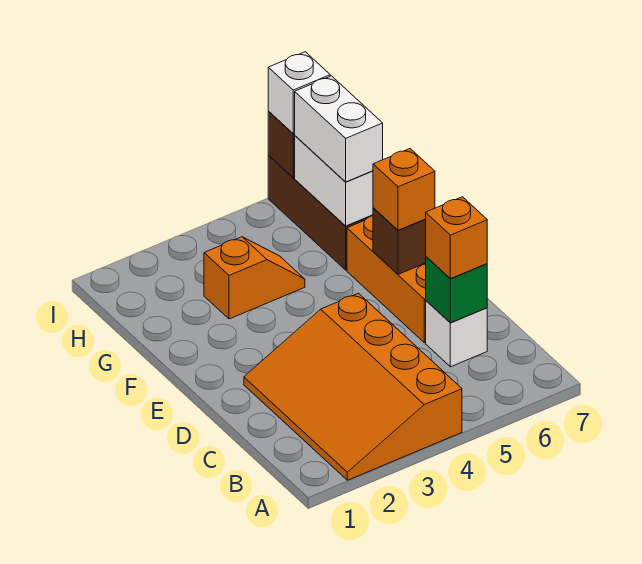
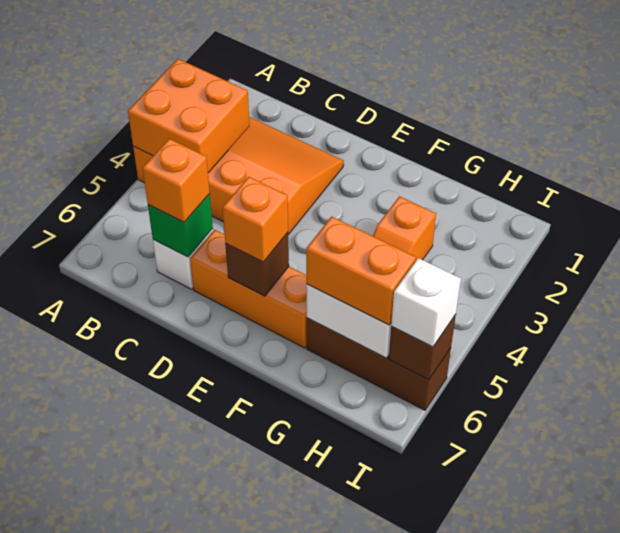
none -> orange 2x2 brick [128,59,250,173]
white 1x2 brick [295,76,383,182] -> orange 1x2 brick [306,217,416,325]

